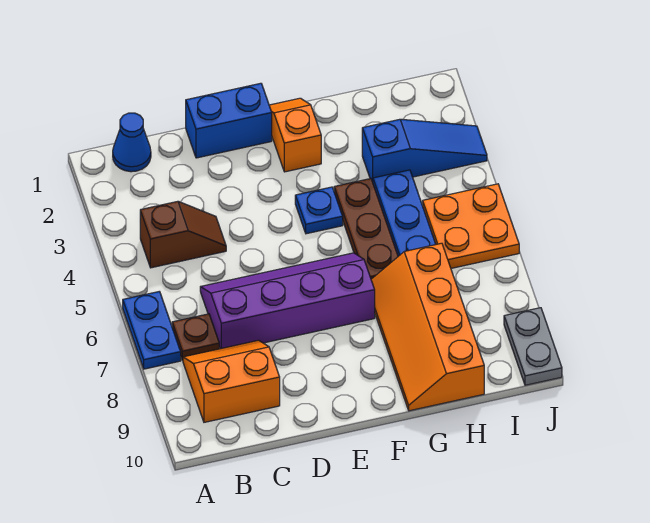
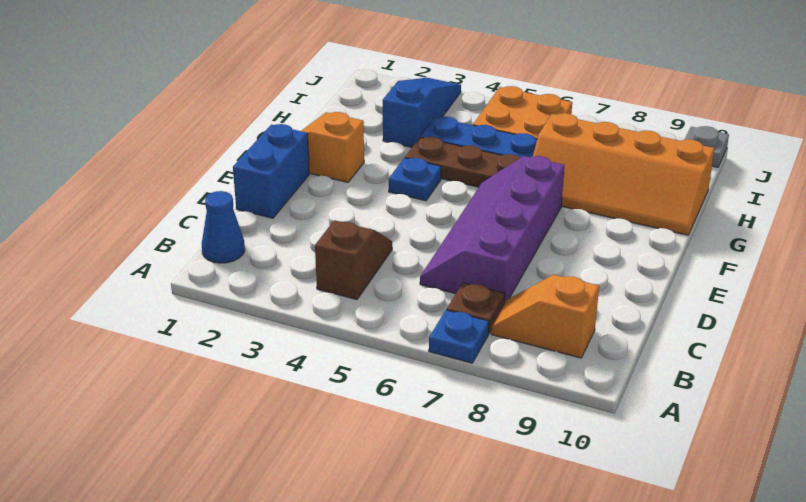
blue 1x2 plate [123,291,181,369] -> blue 1x1 plate [429,310,489,363]
orange 2x2 slope [183,340,280,422] -> orange 1x2 slope [491,275,599,358]
grey 1x2 plate [504,308,562,385] -> grey 1x1 plate [685,126,729,167]

